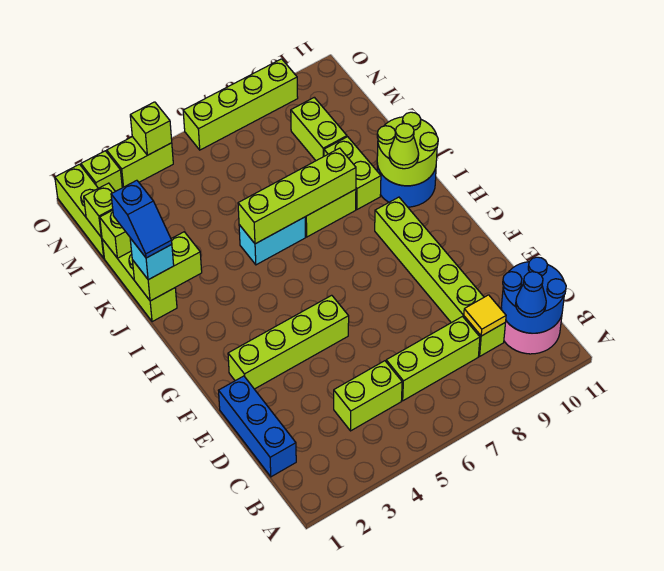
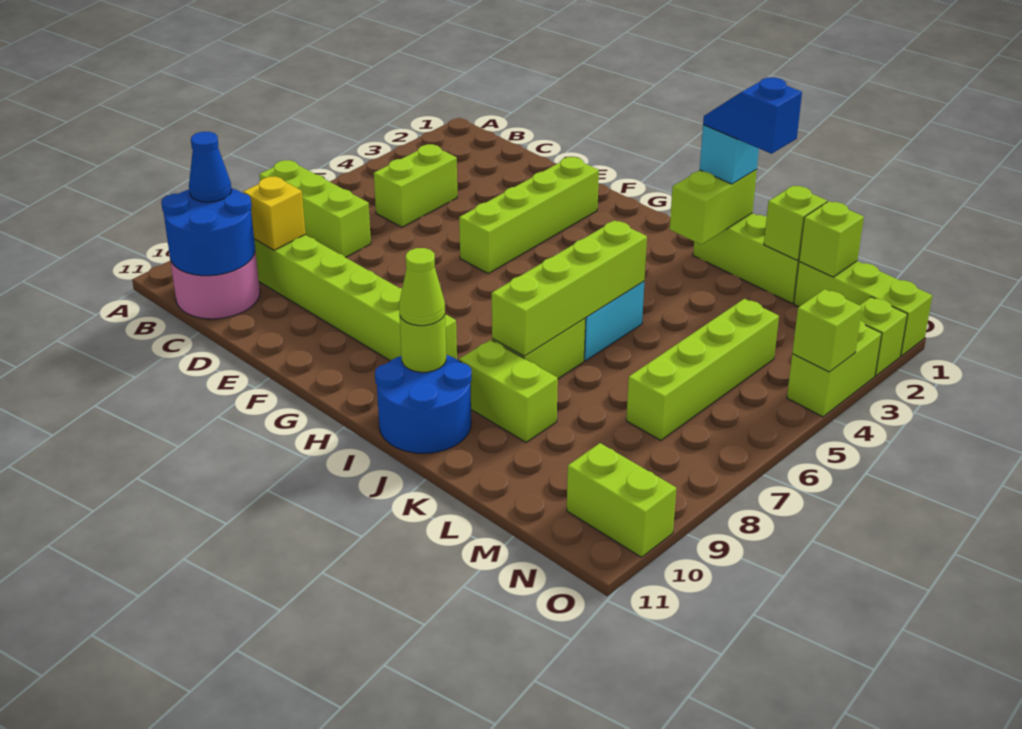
blue 1x3 brick [219,376,296,477] -> none
lime 1x3 brick [386,317,480,401] -> lime 1x3 brick turned to [259,160,371,258]
yellow 1x1 tile [464,295,506,336] -> yellow 1x1 brick [243,177,305,250]
lime 2x2 round brick [377,112,438,186] -> lime 1x1 round brick [400,315,446,372]
lime 1x2 brick [291,97,347,161] -> lime 1x2 brick moved to [567,443,676,557]
lime 1x4 brick [183,59,298,150] -> lime 1x4 brick moved to [626,299,779,440]

